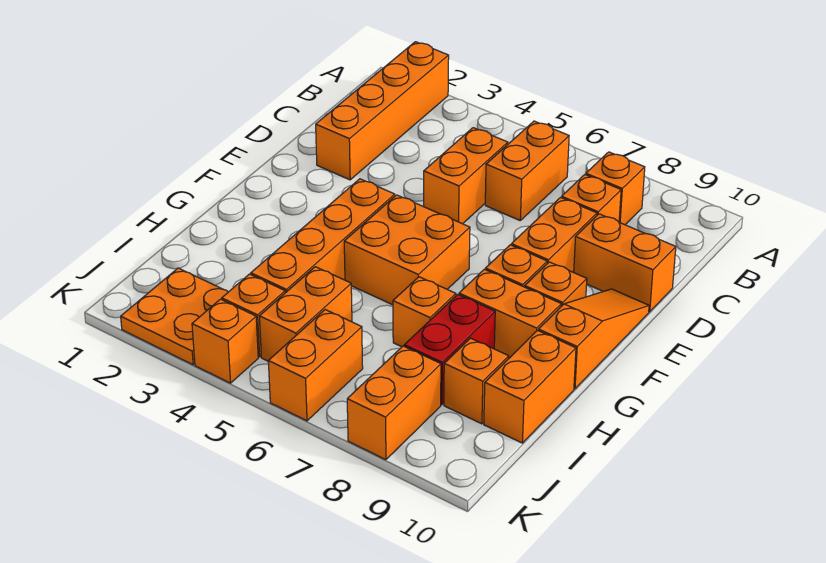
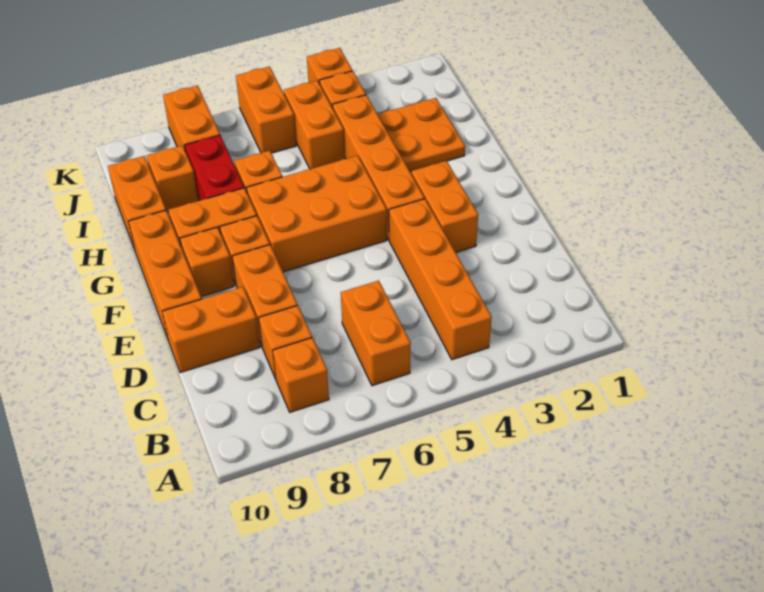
orange 1x4 brick [316,42,449,180] -> orange 1x4 brick moved to [389,199,492,360]
orange 1x2 brick [424,128,508,224] -> orange 1x2 brick moved to [411,161,478,252]
orange 1x3 slope [538,289,649,389] -> orange 1x3 brick [128,210,202,339]
orange 2x2 brick [344,195,470,305] -> orange 2x3 brick [246,156,387,272]
orange 2x2 plate [121,268,228,365] -> orange 2x2 plate moved to [378,98,465,172]

